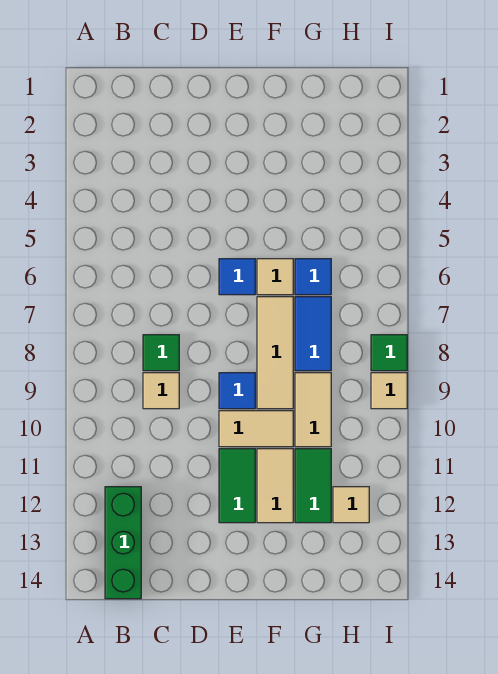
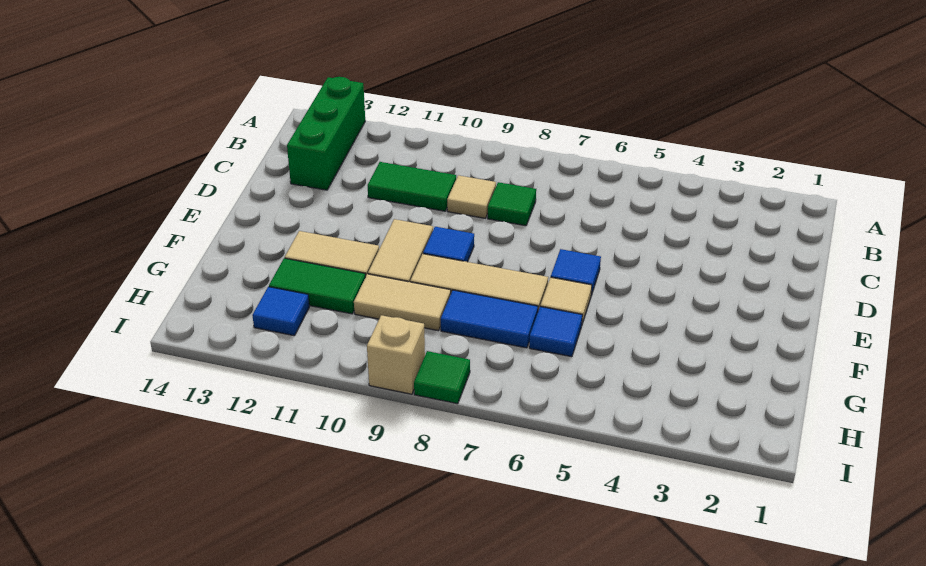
green 1x3 brick [105,487,141,599] -> green 1x3 brick turned to [287,77,365,190]
green 1x2 tile [219,449,255,523] -> green 1x2 tile moved to [368,162,456,211]
tan 1x1 tile [333,487,369,523] -> blue 1x1 tile [252,287,309,336]
tan 1x1 tile [371,373,407,409] -> tan 1x1 brick [367,315,425,394]

